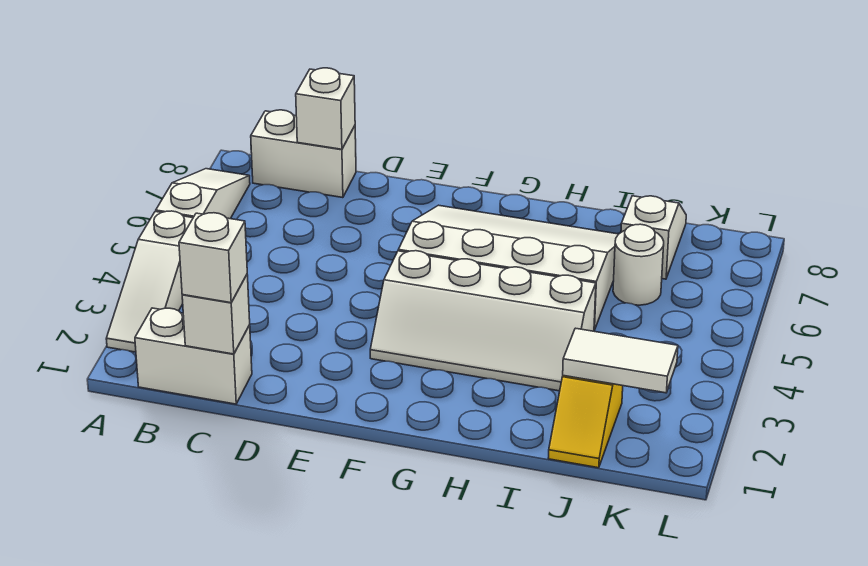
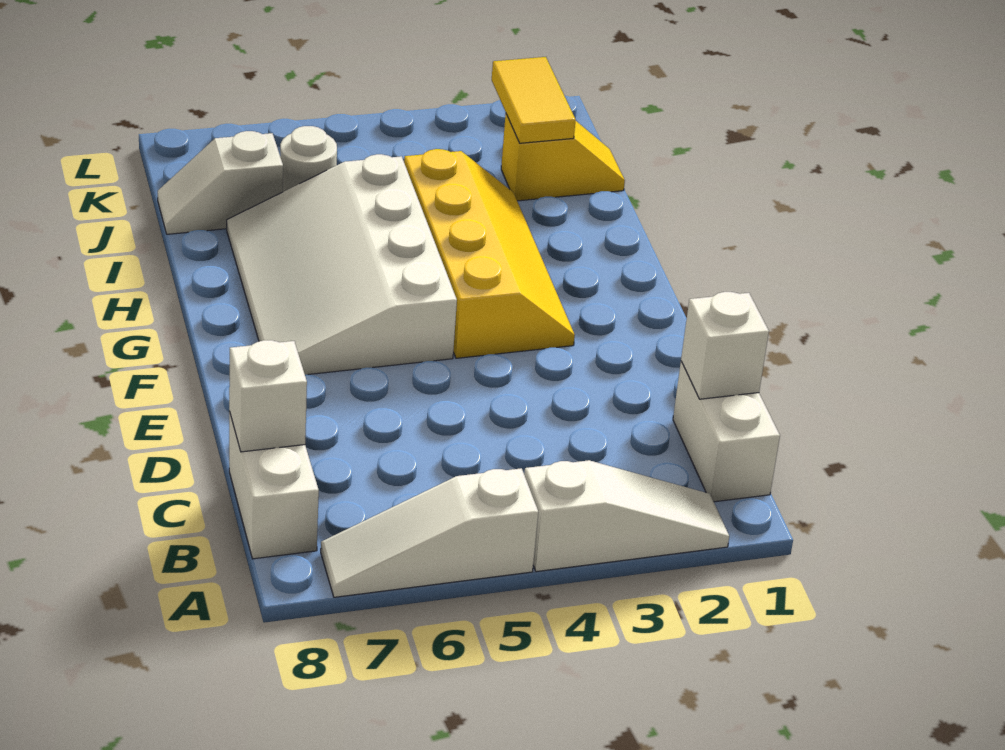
white 1x1 brick [179,213,247,303] -> none
white 2x4 slope [370,251,596,391] -> yellow 2x4 slope [404,149,575,358]
white 1x2 tile [563,328,678,393] -> yellow 1x2 tile [492,57,576,143]

